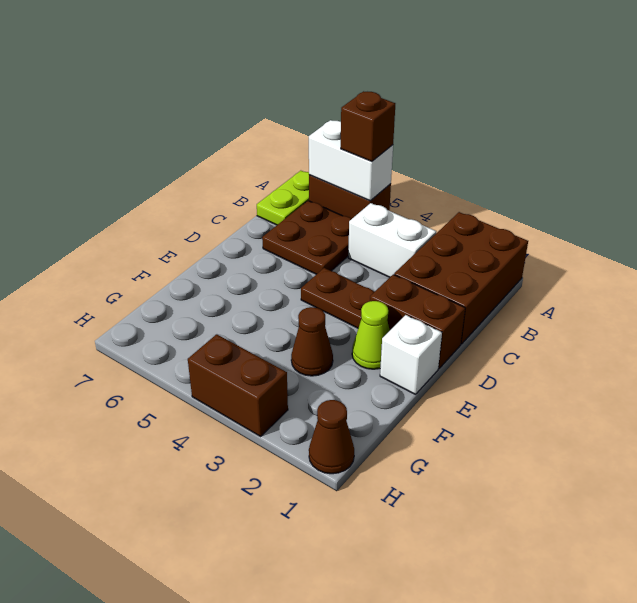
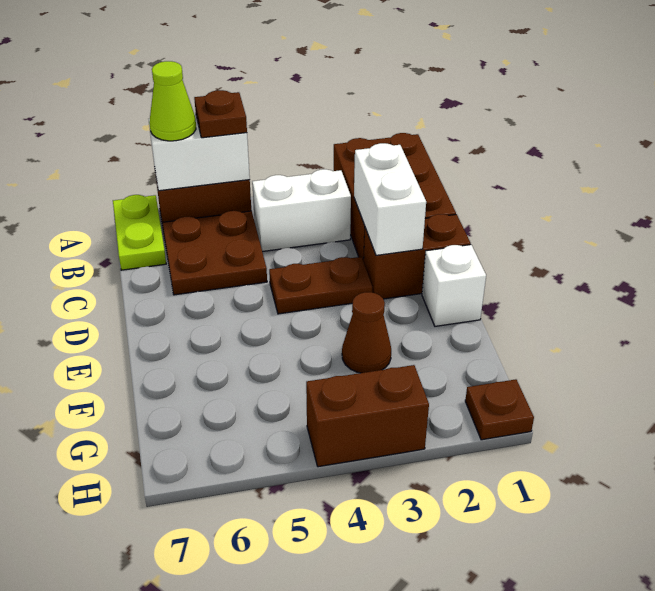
brown 1x1 brick [341,91,395,161] -> brown 1x1 plate [194,90,247,138]
none -> white 1x2 brick [354,143,426,255]
lime 1x1 cone [352,301,390,369] -> lime 1x1 cone moved to [149,61,196,141]
brown 1x1 cone [309,400,354,474] -> brown 1x1 plate [465,379,534,440]

